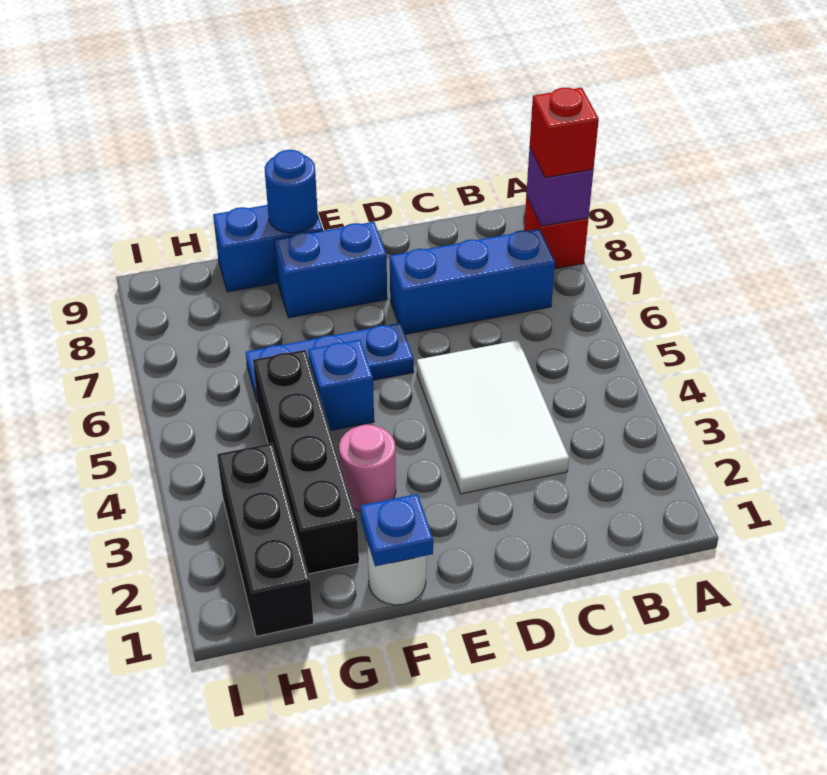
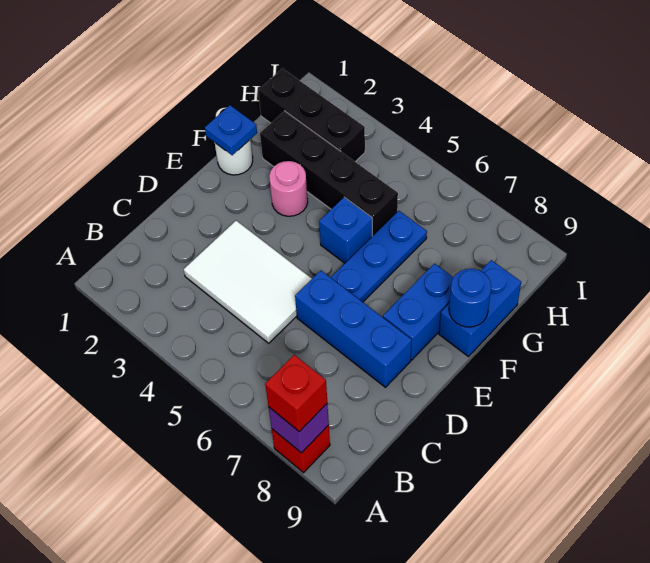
blue 1x3 brick [390,229,555,334] -> blue 1x3 brick turned to [295,271,412,387]

